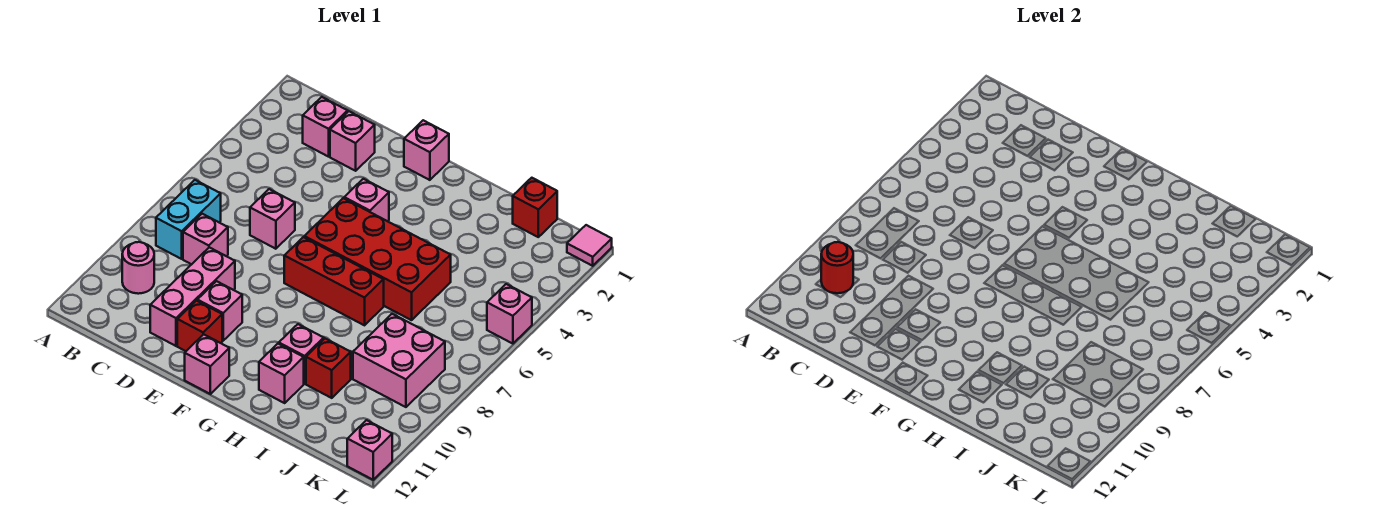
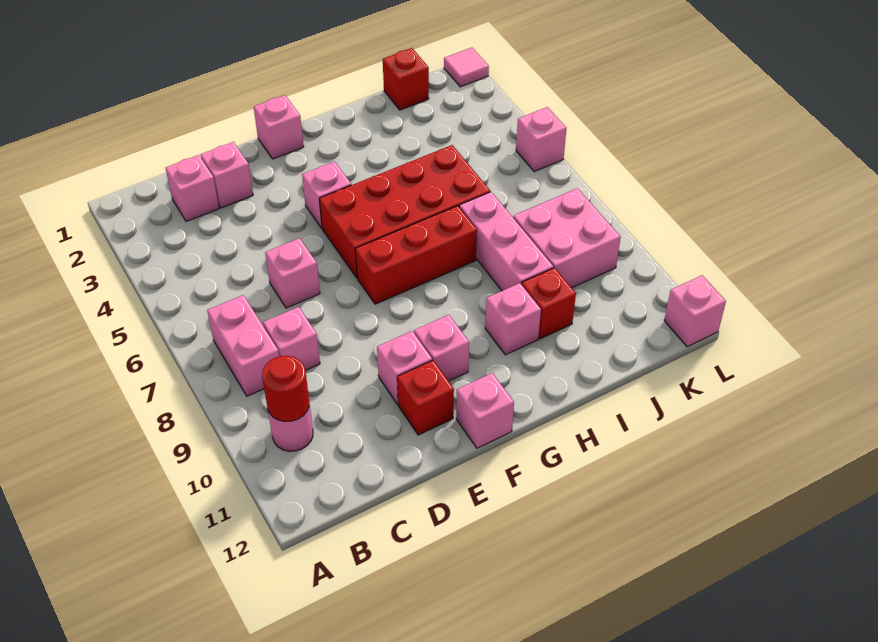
cyan 1x2 brick [156,180,221,259] -> pink 1x2 brick [207,295,279,396]
pink 1x3 brick [150,247,235,346] -> pink 1x3 brick moved to [459,192,553,291]
pink 1x1 brick [259,344,304,403] -> pink 1x1 brick moved to [414,315,469,381]

